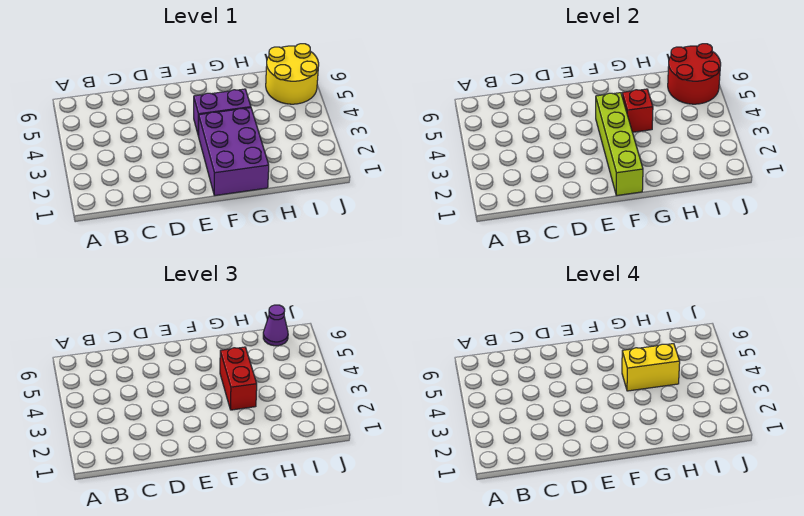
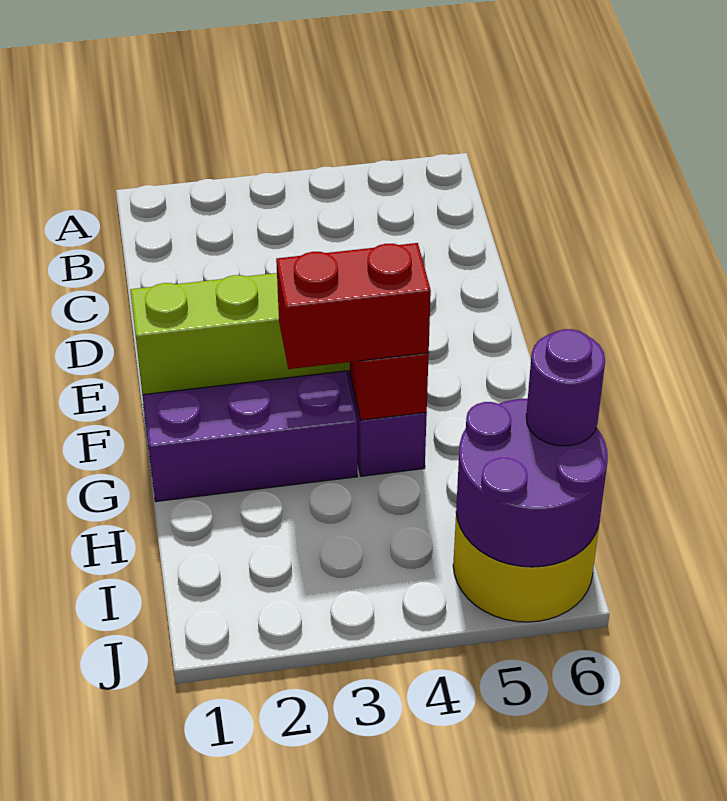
yellow 1x2 brick [622,344,680,391] -> none
red 2x2 round brick [668,44,721,104] -> purple 2x2 round brick [456,399,608,567]
purple 1x1 cone [263,305,288,346] -> purple 1x1 round brick [526,329,605,446]

